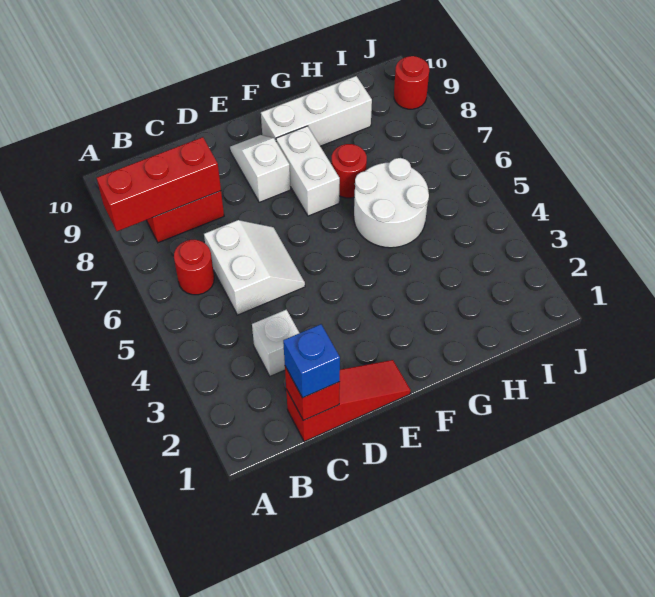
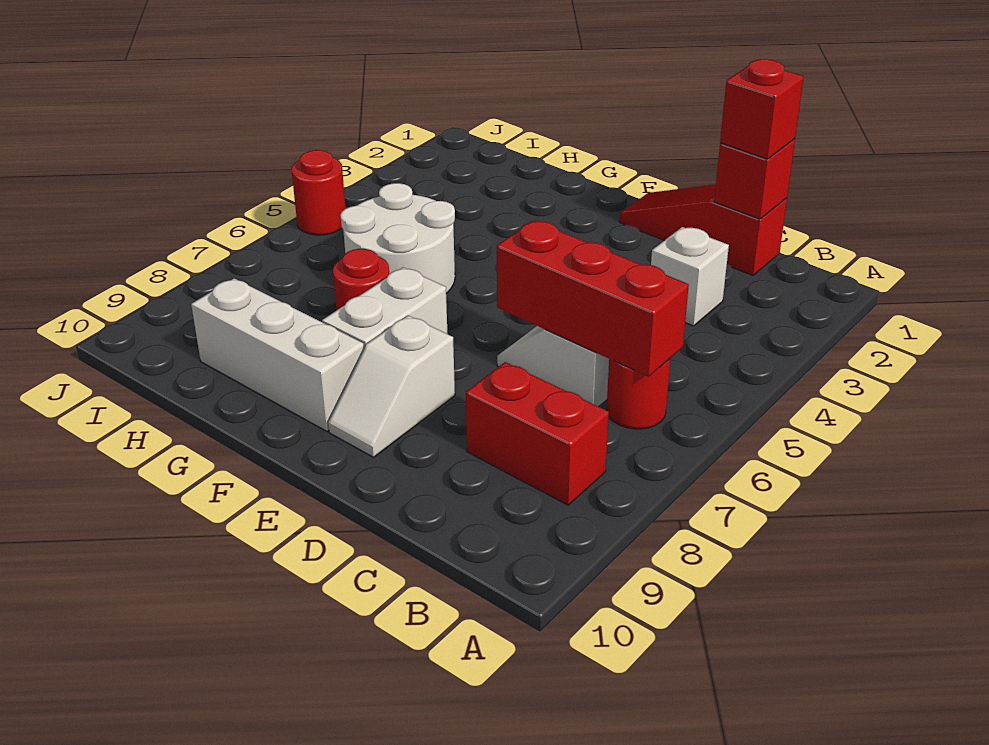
red 1x3 brick [97,137,221,231] -> red 1x3 brick moved to [497,221,689,376]
blue 1x1 brick [283,324,340,398] -> red 1x1 brick [720,59,804,159]
red 1x1 round brick [394,56,429,109] -> red 1x1 round brick moved to [292,150,345,235]

